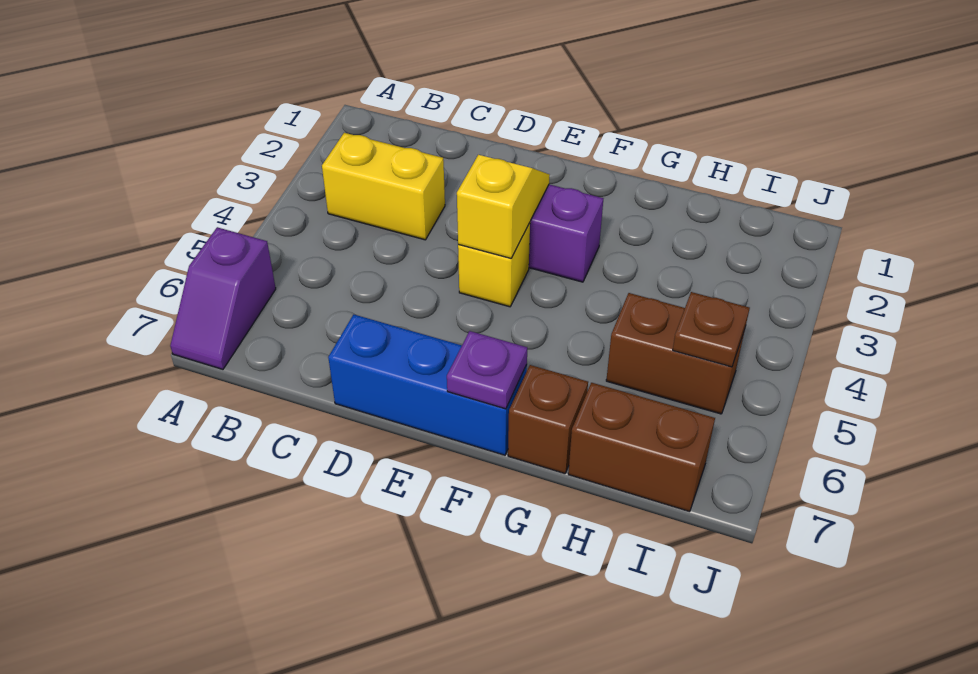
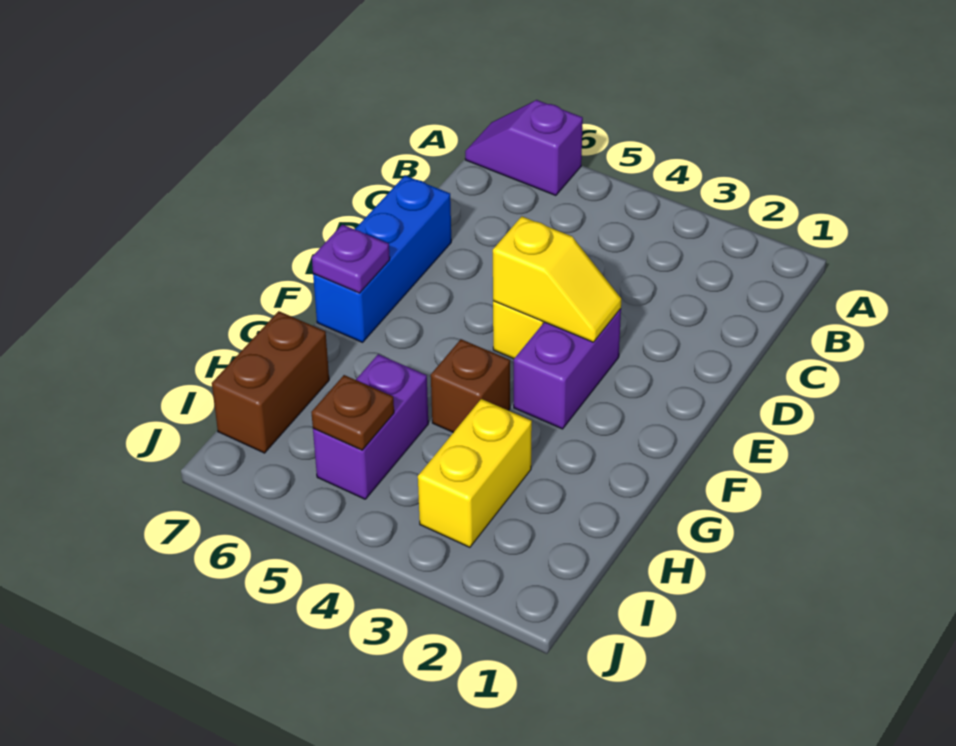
yellow 1x2 brick [322,133,445,240] -> yellow 1x2 brick moved to [418,399,532,547]
brown 1x1 brick [508,365,588,474] -> brown 1x1 brick moved to [431,339,510,432]
brown 1x2 brick [606,293,745,414] -> purple 1x2 brick [313,354,428,499]

